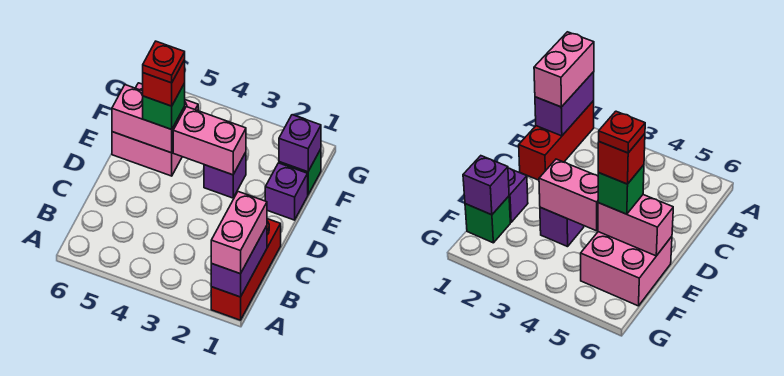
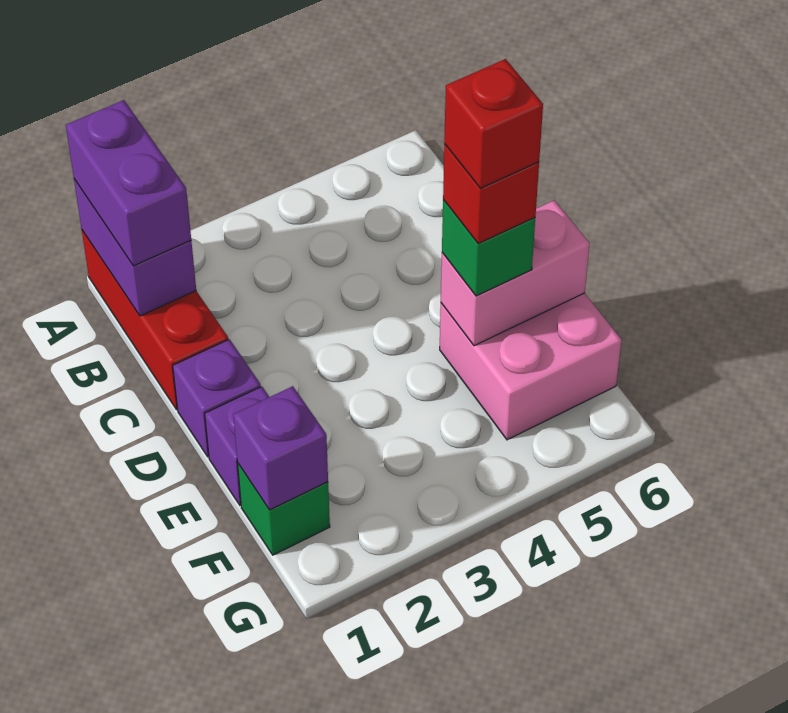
pink 1x2 brick [211,192,267,274] -> purple 1x2 brick [66,100,191,266]
purple 1x1 brick [204,152,246,198] -> purple 1x1 brick moved to [173,339,261,457]
pink 1x2 brick [173,107,246,175] -> none
red 1x1 plate [143,41,185,83] -> red 1x1 brick [444,59,543,188]

